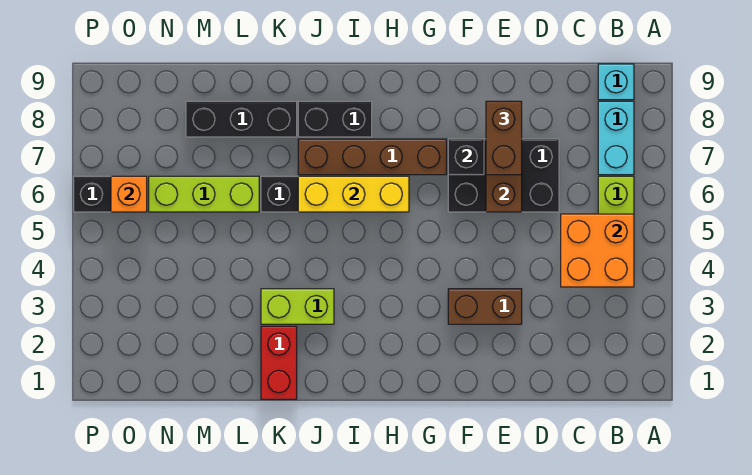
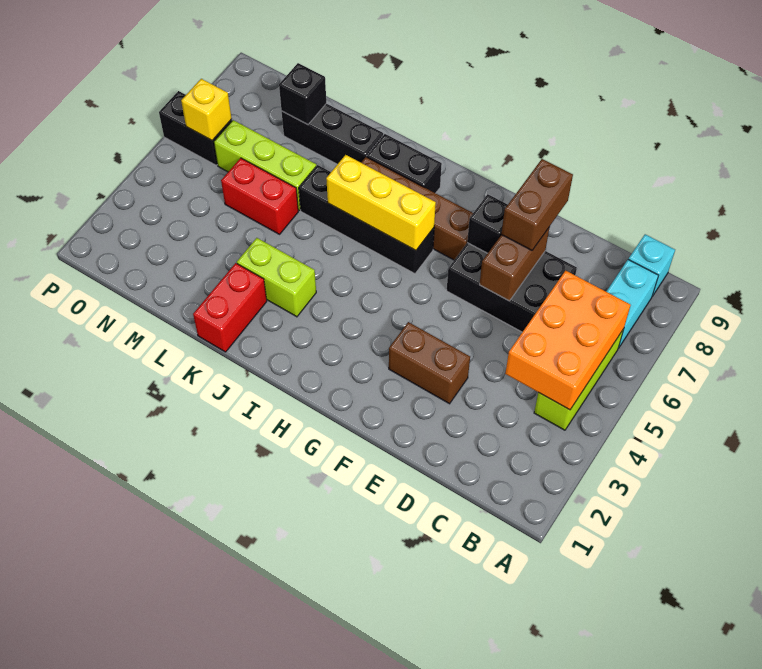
orange 2x2 brick [561,214,634,287] -> orange 2x3 brick [505,271,630,410]
none -> red 1x2 brick [221,158,298,234]
none -> black 1x1 brick [279,63,326,125]
orange 1x1 brick [111,176,147,212] -> yellow 1x1 brick [181,79,232,140]

